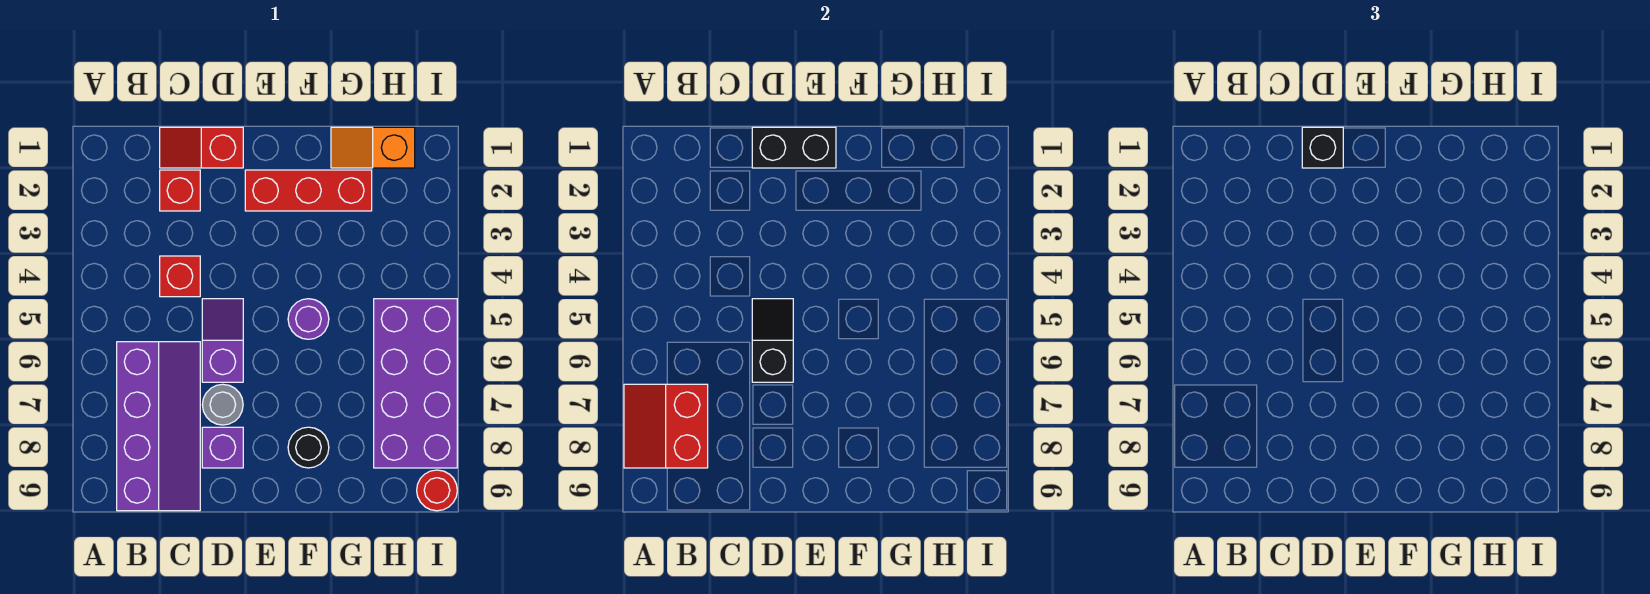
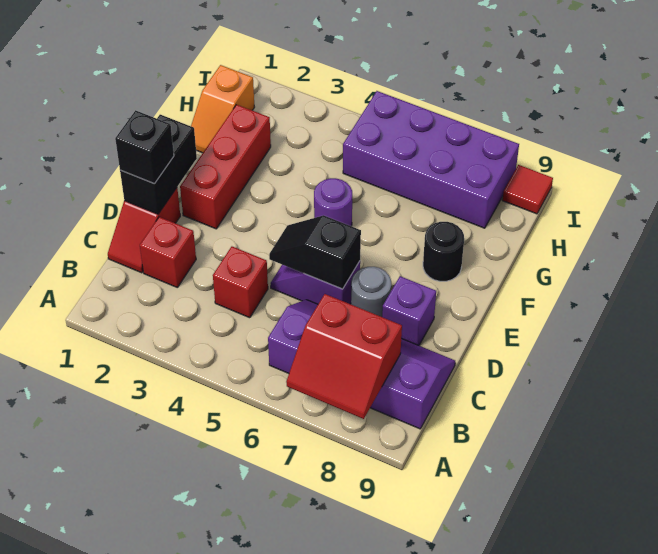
red 1x1 round brick [417,470,457,511] -> red 1x1 tile [502,165,553,214]

